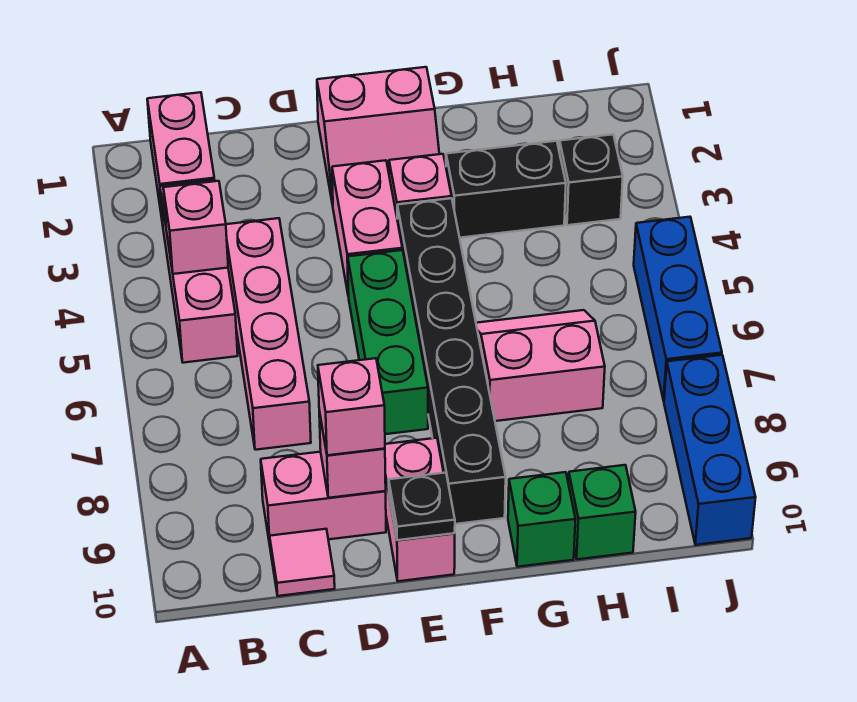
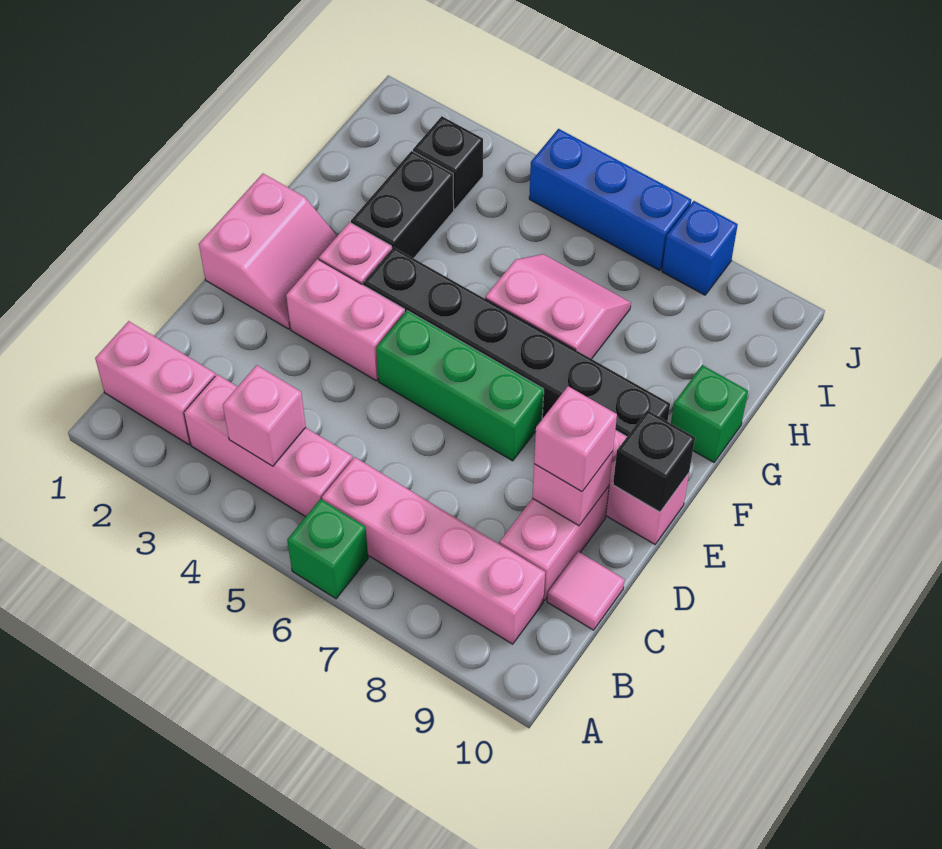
pink 1x4 brick [226,218,311,450] -> pink 1x4 brick moved to [322,457,545,644]
black 1x1 plate [389,473,455,540] -> black 1x1 brick [613,410,695,512]
pink 2x2 slope [476,310,605,421] -> pink 2x2 slope turned to [485,254,631,359]
green 1x1 brick [568,465,636,559] -> green 1x1 brick moved to [287,499,368,599]
blue 1x3 brick [664,355,756,545] -> blue 1x1 brick [662,201,738,295]

